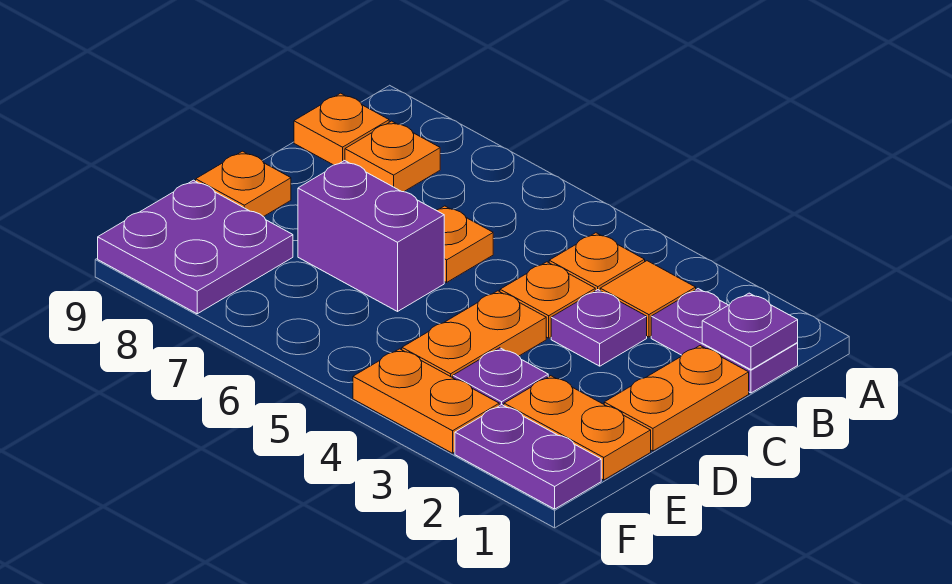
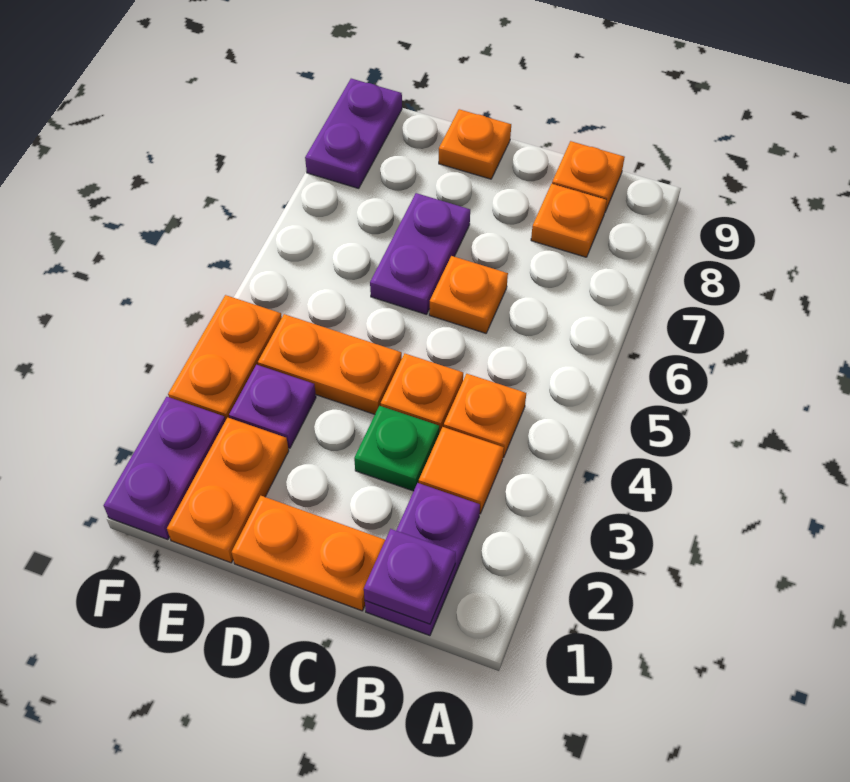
purple 1x1 plate [551,290,647,366] -> green 1x1 plate [354,406,439,491]
purple 1x2 brick [298,161,444,311] -> purple 1x2 plate [370,193,470,315]
purple 2x2 plate [98,180,293,314] -> purple 1x2 plate [305,79,402,188]

